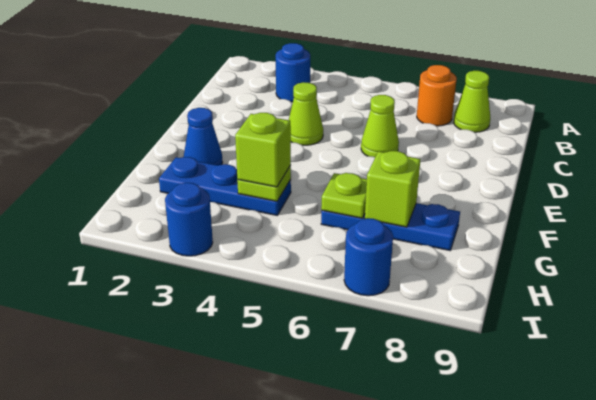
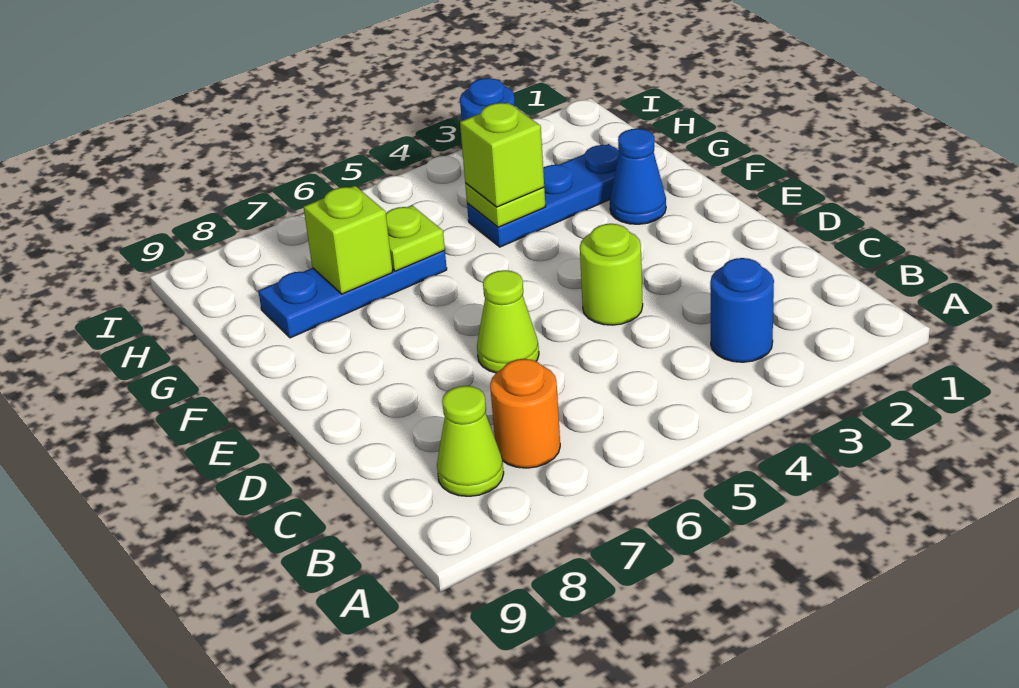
lime 1x1 cone [289,82,323,145] -> lime 1x1 round brick [580,224,643,325]
blue 1x1 round brick [344,219,393,296] -> none

